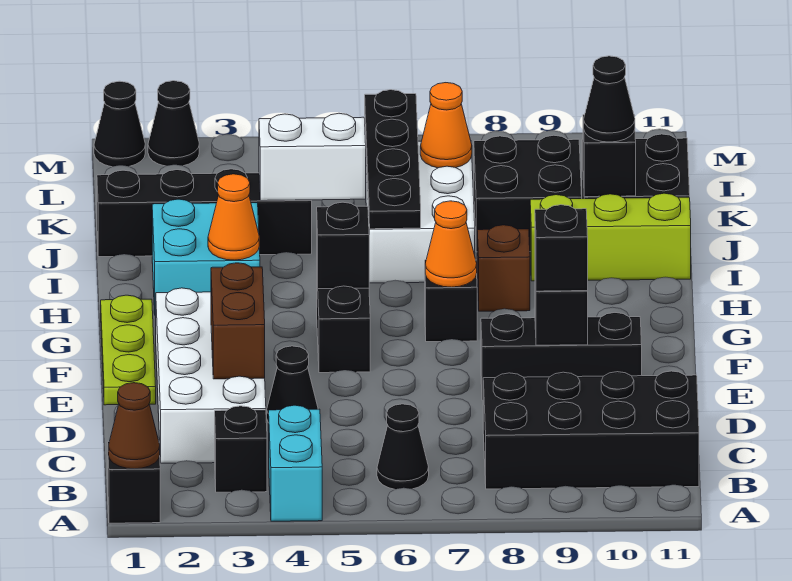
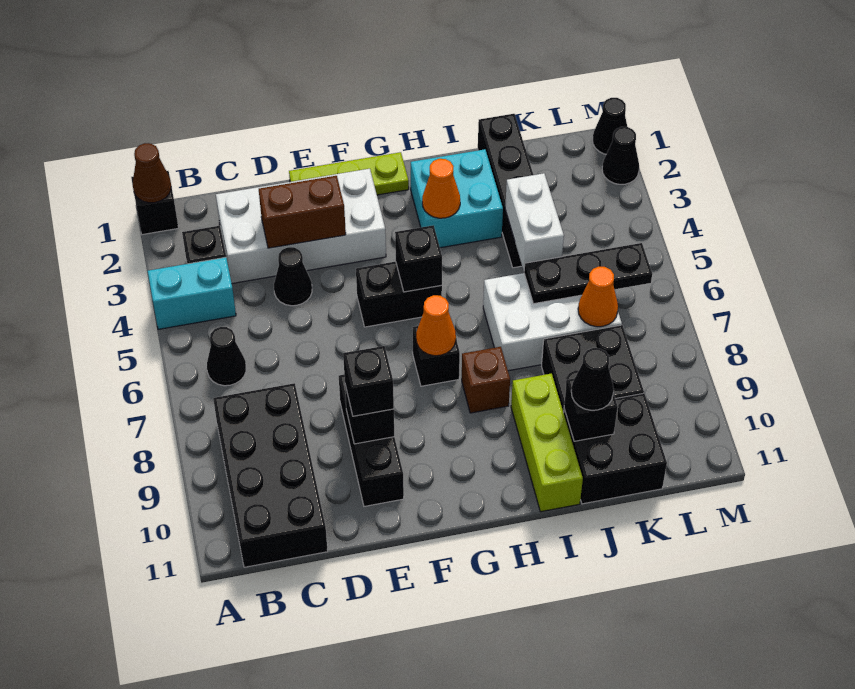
black 1x4 plate [365,90,421,229] -> black 1x3 plate [524,243,652,304]

